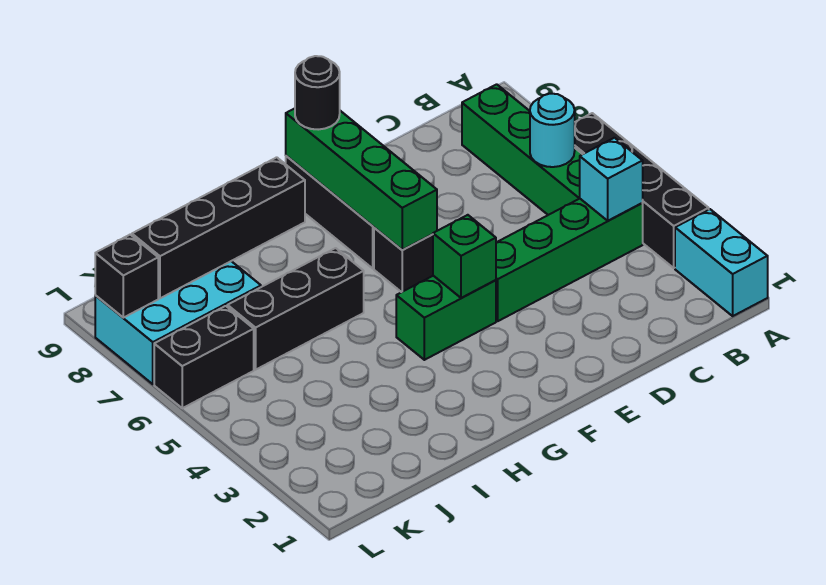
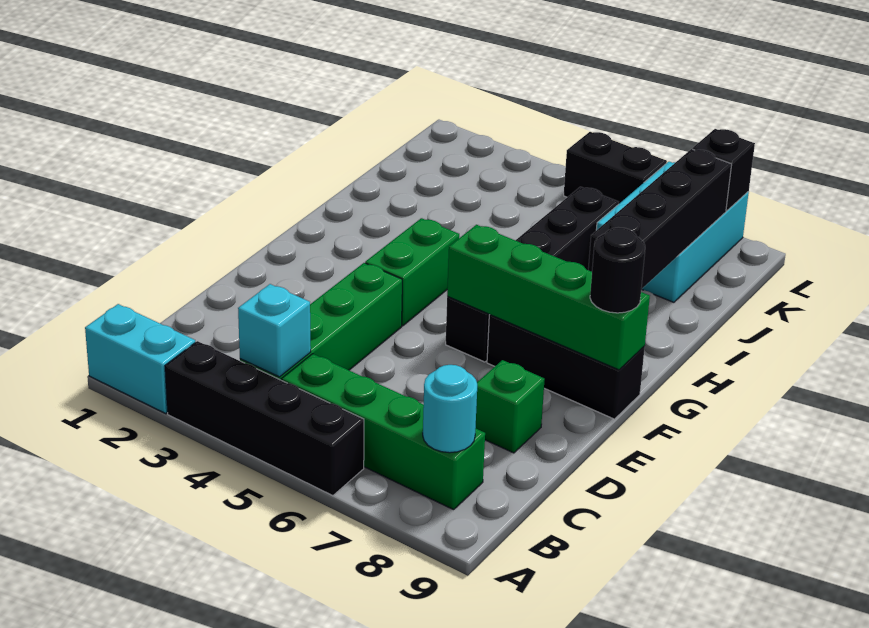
cyan 1x1 round brick [530,94,575,167] -> cyan 1x1 round brick moved to [423,365,477,453]
green 1x1 brick [433,215,496,298] -> green 1x1 brick moved to [476,360,545,453]
black 1x2 brick [154,306,254,408] -> black 1x2 brick turned to [564,132,667,204]

